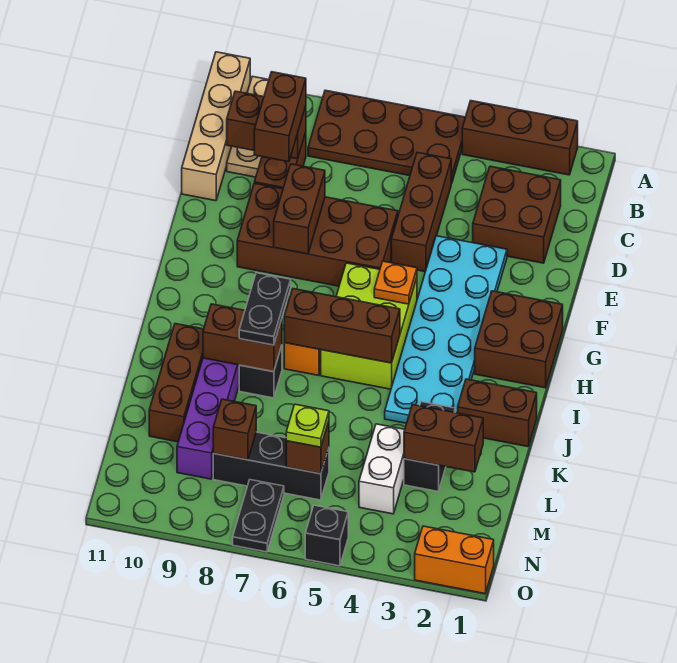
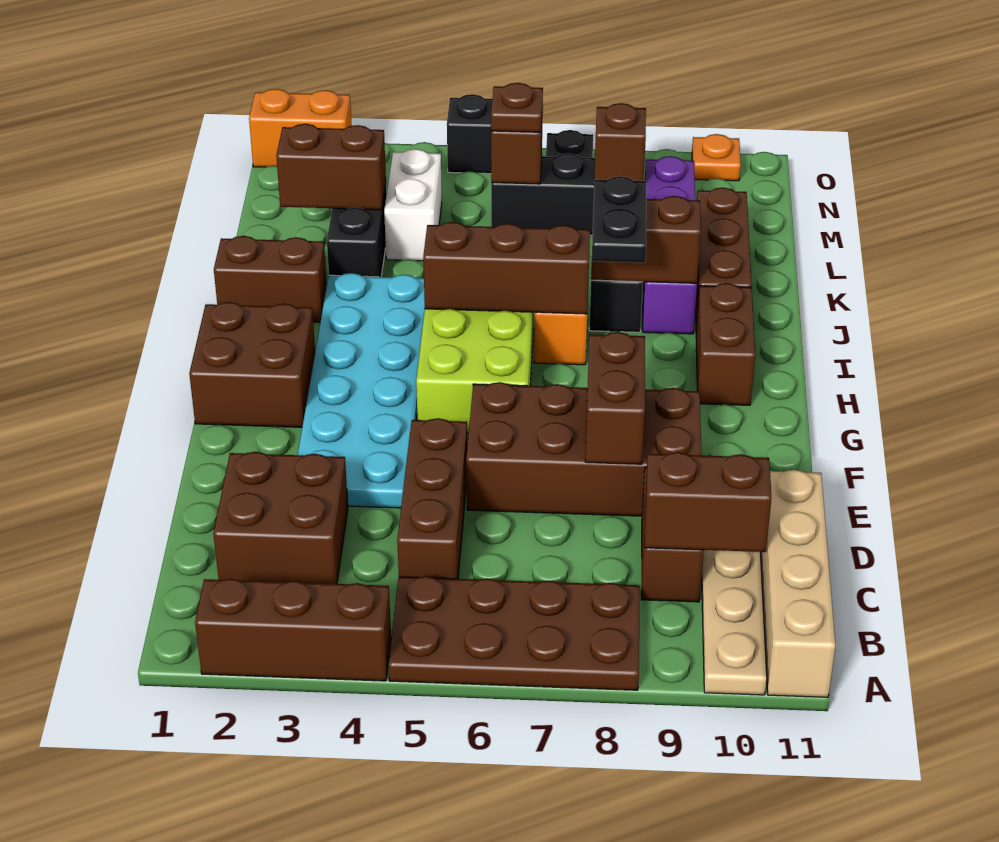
brown 1x2 brick [254,72,306,162] -> brown 1x2 brick moved to [696,283,755,405]
orange 1x1 plate [374,261,417,304] -> orange 1x1 plate moved to [692,134,741,181]
lime 1x1 plate [286,404,329,447] -> brown 1x1 plate [491,83,543,132]

